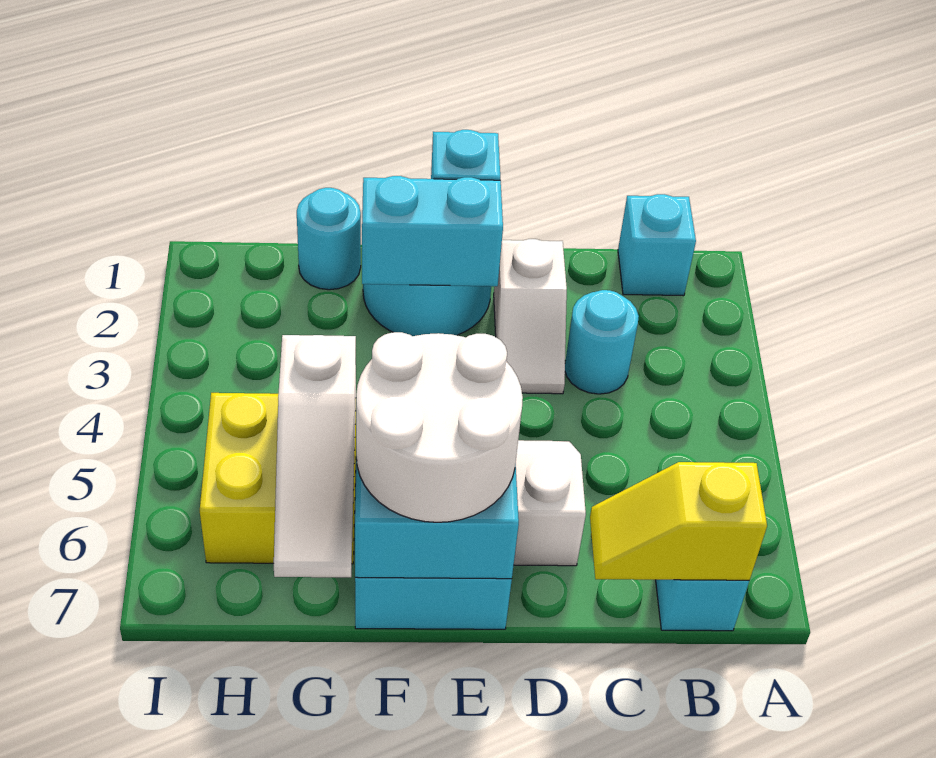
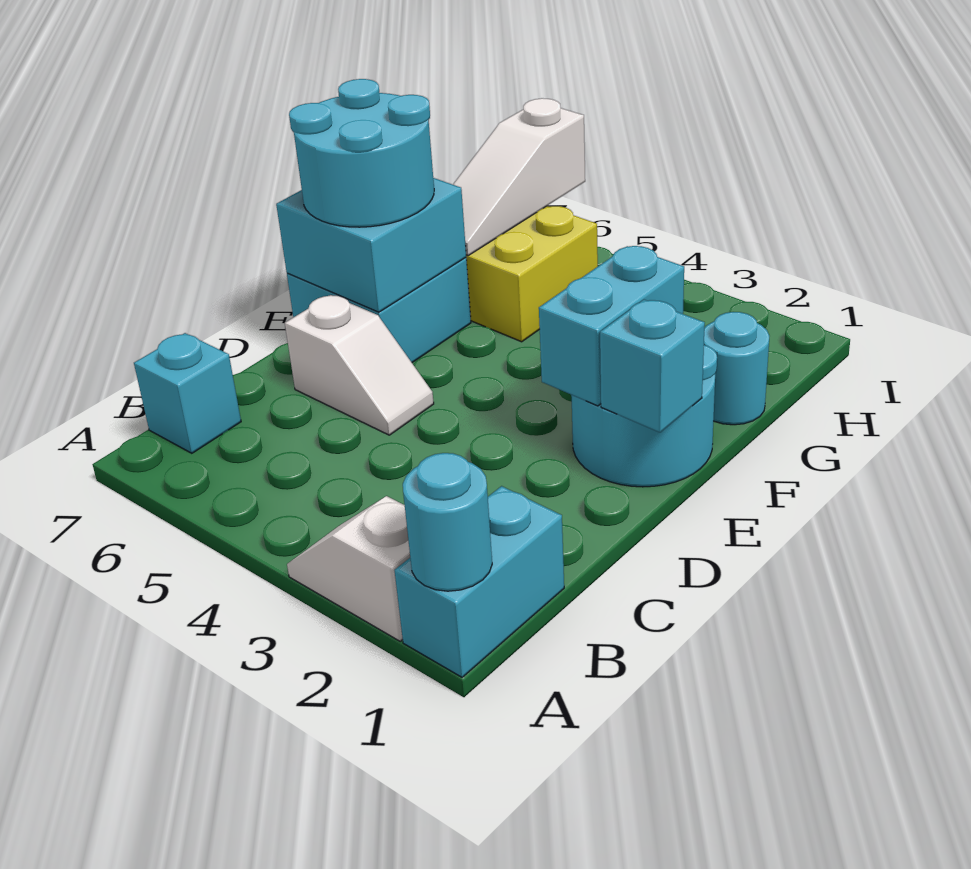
cyan 1x1 brick [618,194,696,296] -> cyan 1x2 brick [394,486,564,677]
yellow 1x2 slope [590,462,767,580] -> none
cyan 1x1 round brick [565,290,639,394] -> cyan 1x1 round brick moved to [403,453,492,591]
white 1x2 slope [494,239,567,394] -> white 1x2 slope moved to [287,496,410,641]
white 2x2 round brick [356,332,523,522] -> cyan 2x2 round brick [289,79,434,227]
white 1x3 slope [274,335,356,577] -> white 1x3 slope turned to [453,98,585,255]

